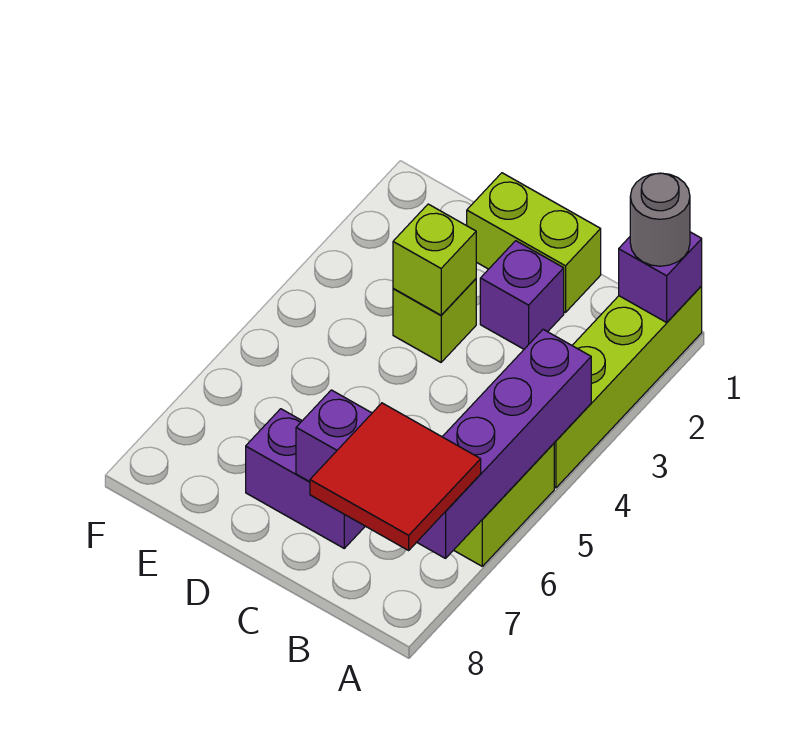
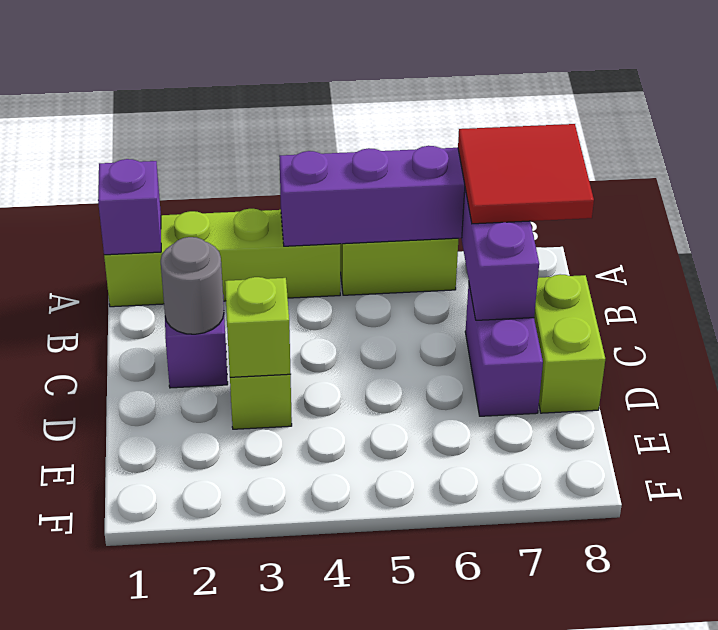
grey 1x1 round brick [630,173,690,266] -> grey 1x1 round brick moved to [161,237,224,334]
lime 1x2 brick [467,173,601,313] -> lime 1x2 brick moved to [534,274,605,413]

